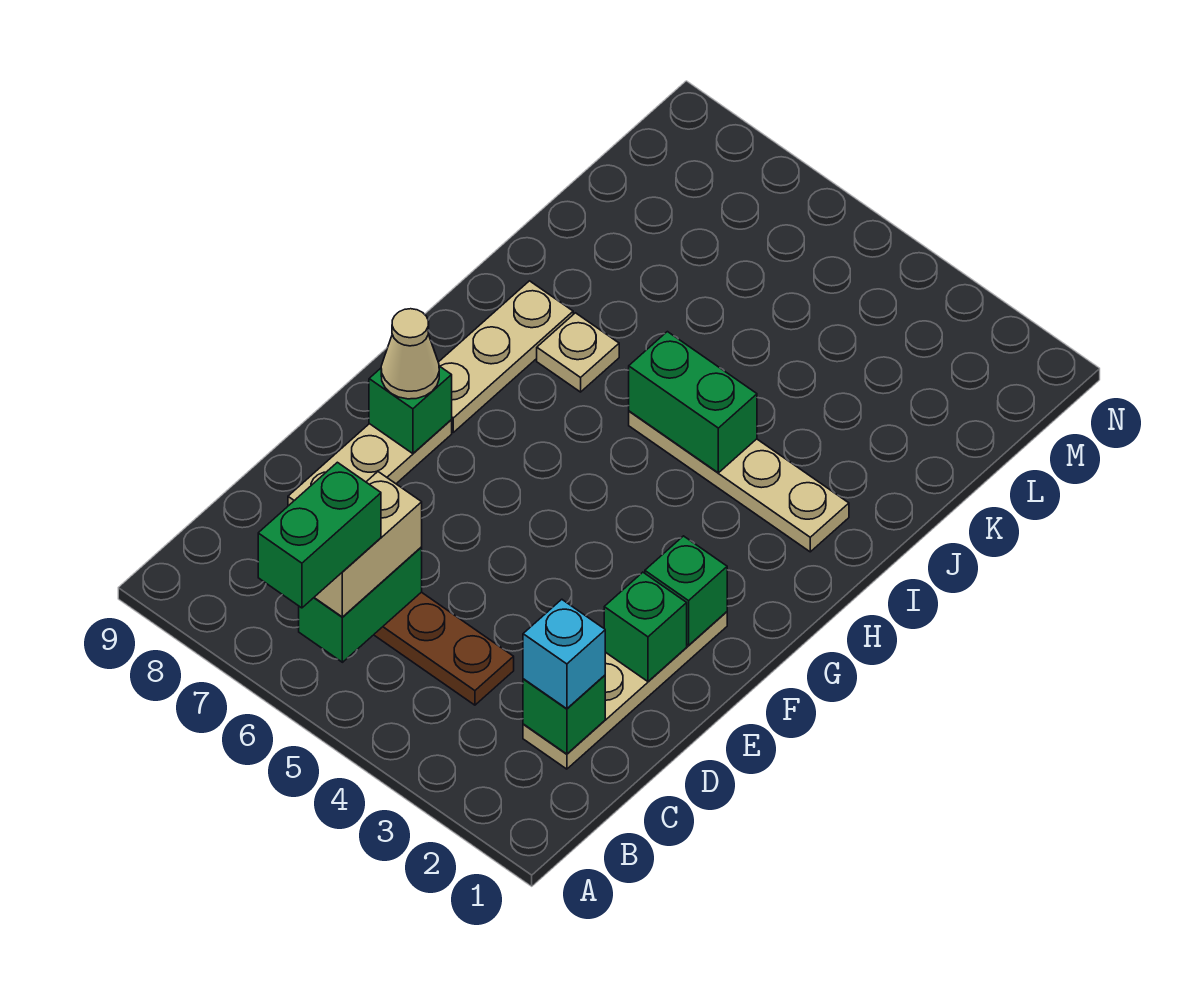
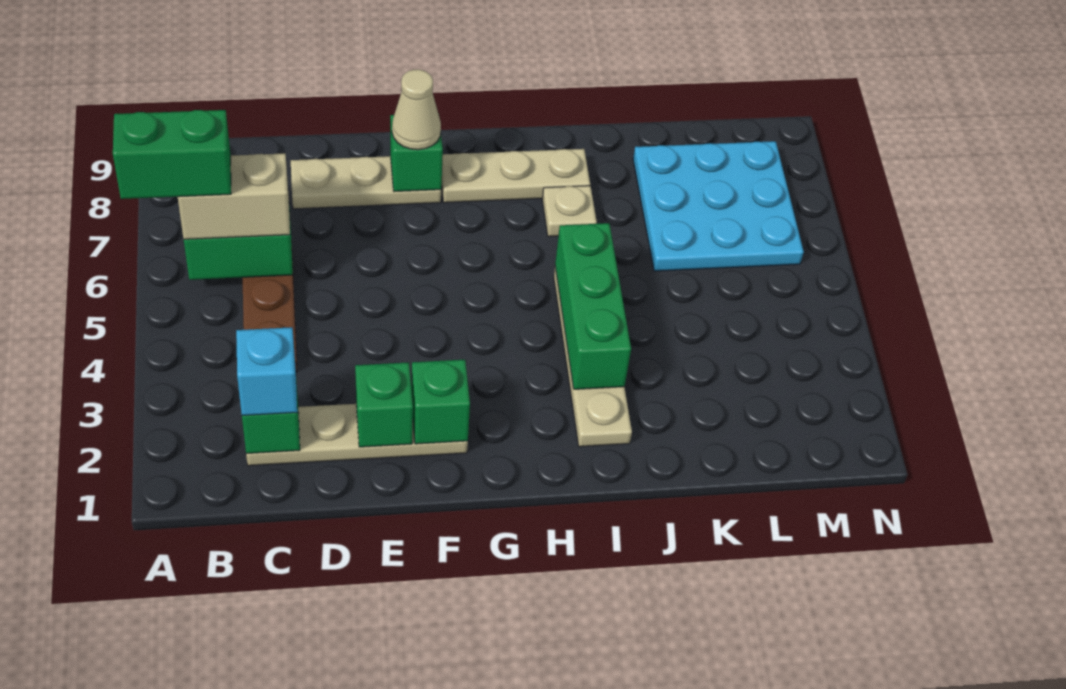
green 1x2 brick [629,332,757,473] -> green 1x3 brick [555,223,631,389]
none -> cyan 3x3 plate [633,141,804,271]

